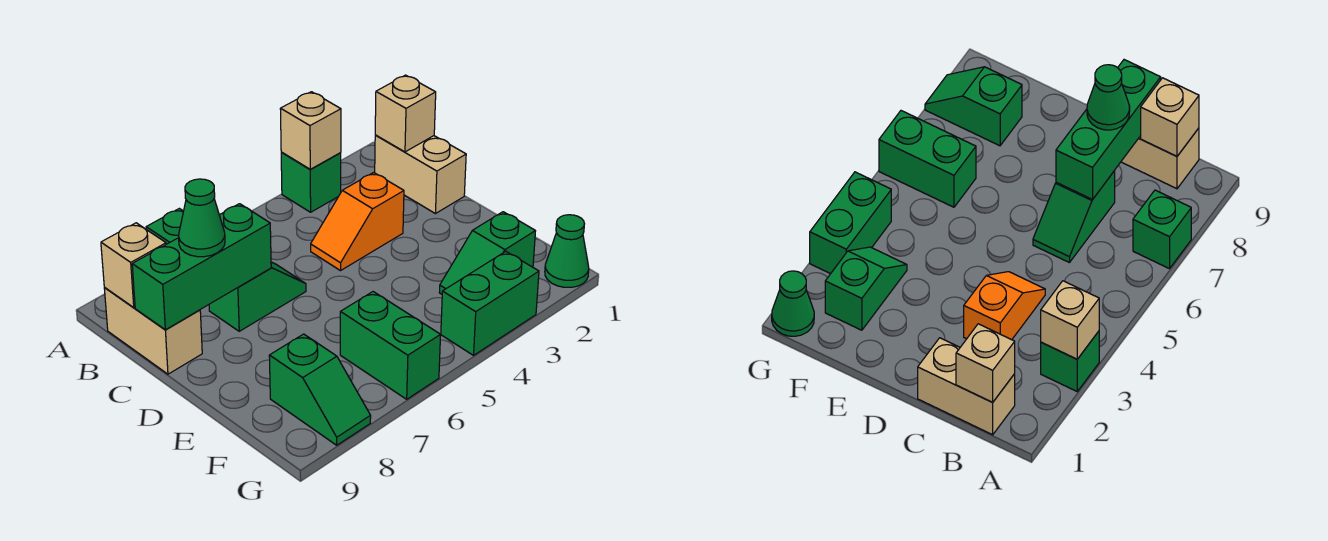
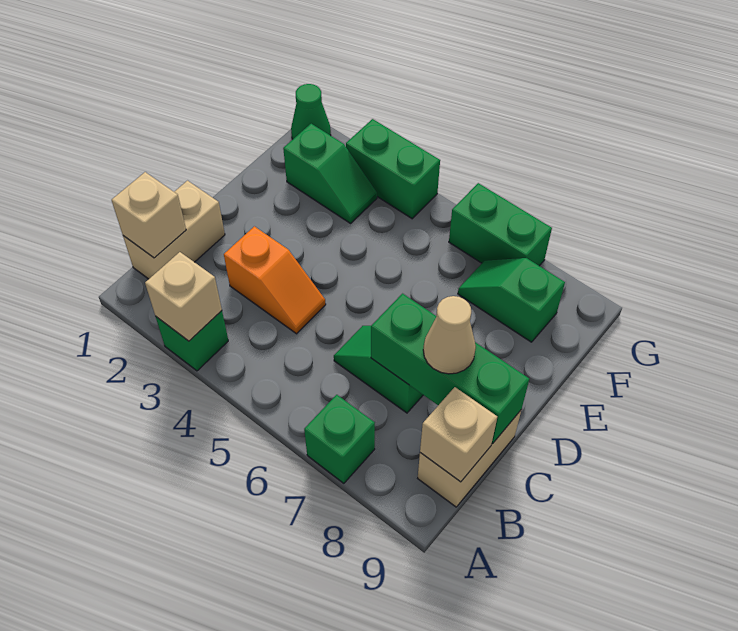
green 1x1 cone [179,179,225,257] -> tan 1x1 cone [423,296,476,374]
green 1x2 brick [340,292,441,399] -> green 1x2 brick turned to [449,183,552,266]
green 1x2 slope [269,334,371,445] -> green 1x2 slope turned to [458,258,565,342]

